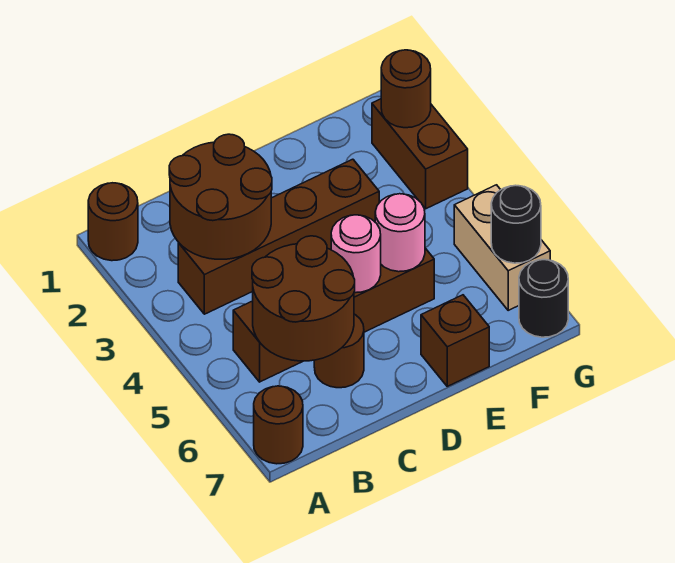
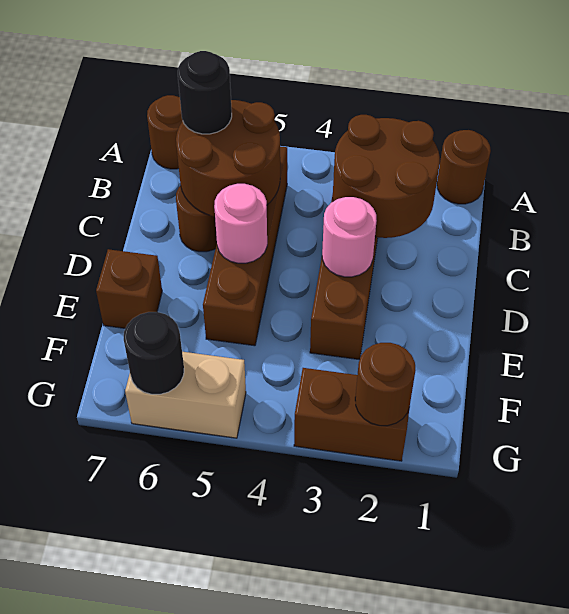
pink 1x1 round brick [375,194,425,272] -> pink 1x1 round brick moved to [322,197,377,277]
black 1x1 round brick [519,260,568,337] -> black 1x1 round brick moved to [178,51,232,134]

